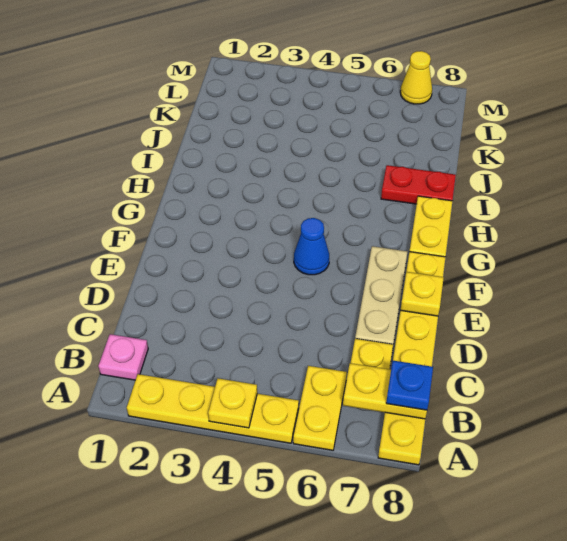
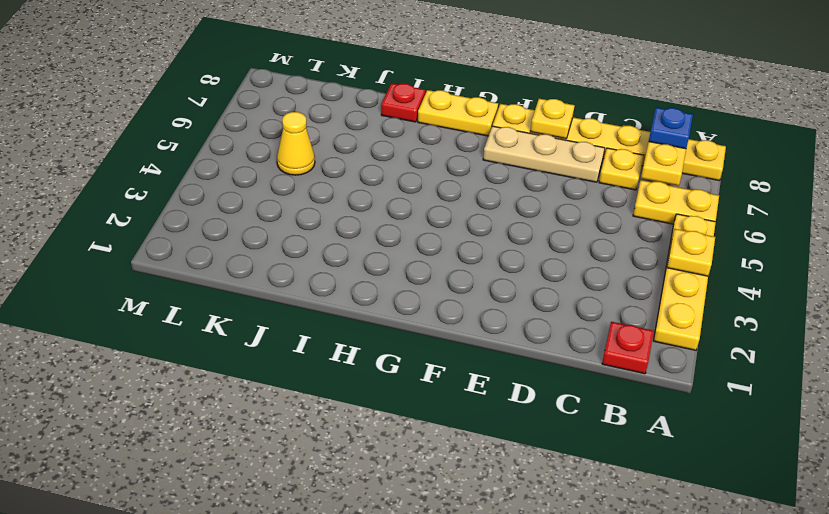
pink 1x1 plate [98,334,148,380] -> red 1x1 plate [602,322,654,374]
blue 1x1 cone [294,218,329,275] -> none
red 1x2 plate [381,165,456,204] -> red 1x1 plate [381,83,425,122]
yellow 1x1 cone [400,51,432,104] -> yellow 1x1 cone moved to [277,112,315,175]

